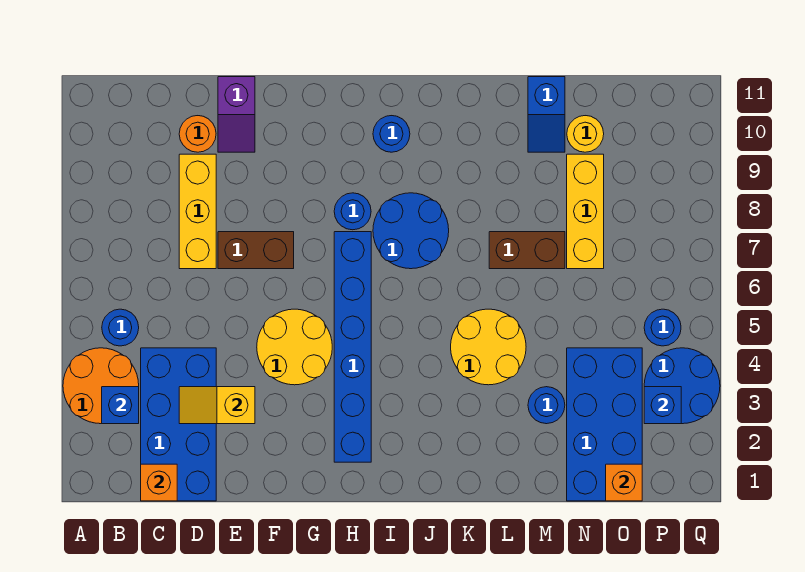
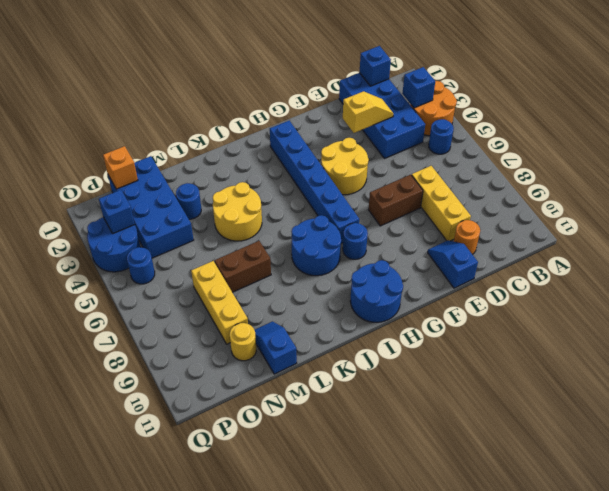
orange 1x1 brick [141,464,177,501] -> blue 1x1 brick [359,46,391,86]
purple 1x2 slope [218,77,255,152] -> blue 1x2 slope [428,240,478,288]
blue 1x1 round brick [373,116,410,152] -> blue 2x2 round brick [350,260,403,322]

